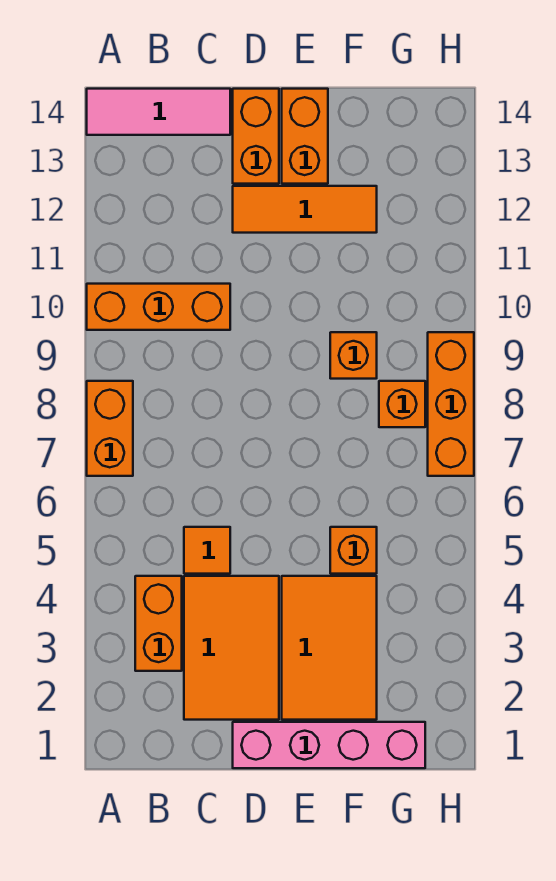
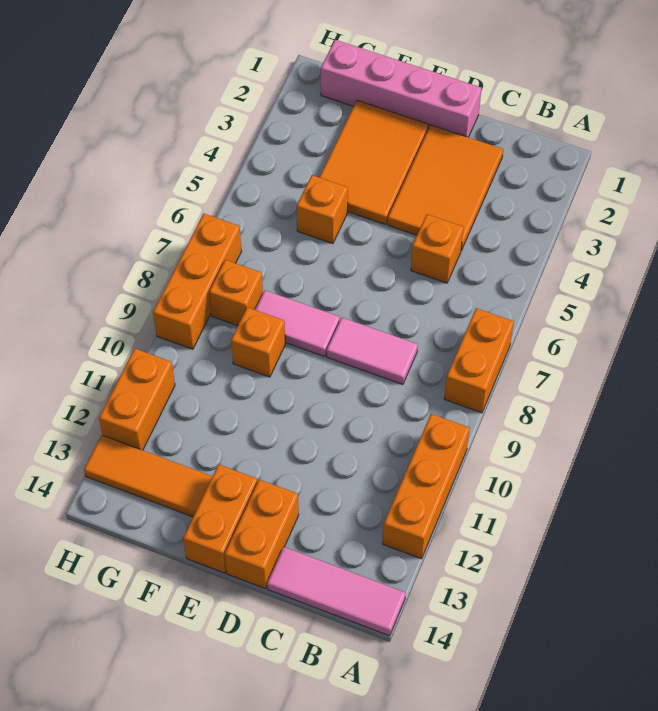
orange 1x3 brick [87,284,230,330] -> orange 1x3 brick turned to [383,414,470,559]
orange 1x2 brick [135,576,182,671] -> orange 1x2 brick moved to [99,348,175,450]
orange 1x1 tile [184,527,230,574] -> orange 1x1 brick [411,214,463,283]
none -> pink 1x2 tile [327,318,418,385]
orange 1x3 tile [233,186,377,233] -> orange 1x3 tile moved to [84,435,212,517]
none -> pink 1x2 tile [255,290,340,357]

